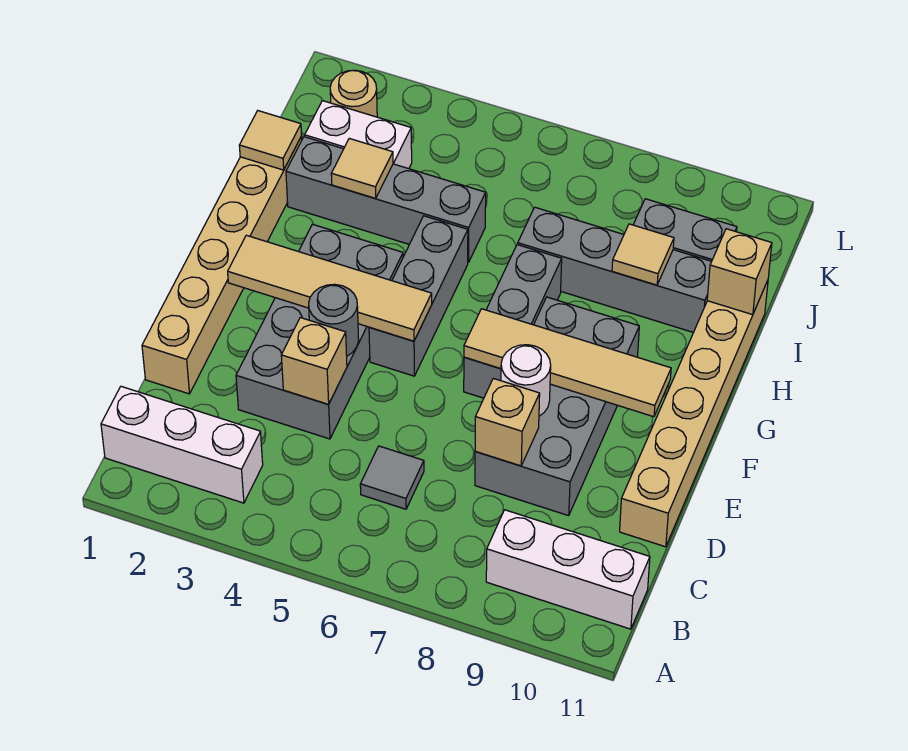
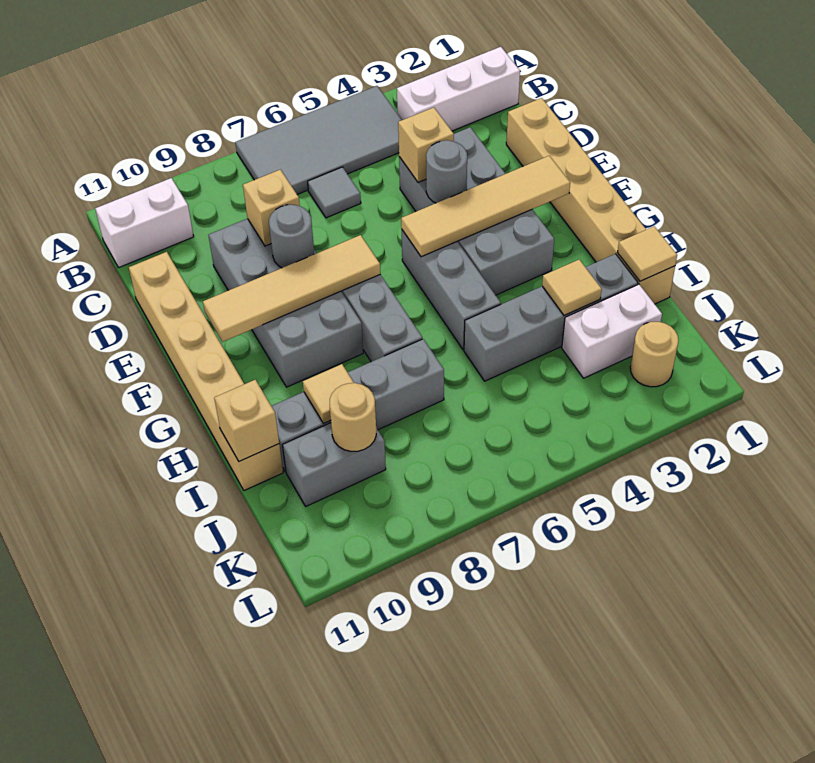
none -> grey 2x4 tile [235,86,402,194]
white 1x3 brick [486,510,650,629] -> white 1x2 brick [95,178,194,268]
white 1x1 round brick [501,345,551,416] -> grey 1x1 round brick [269,204,314,268]
none -> tan 1x1 round brick [330,383,376,451]

